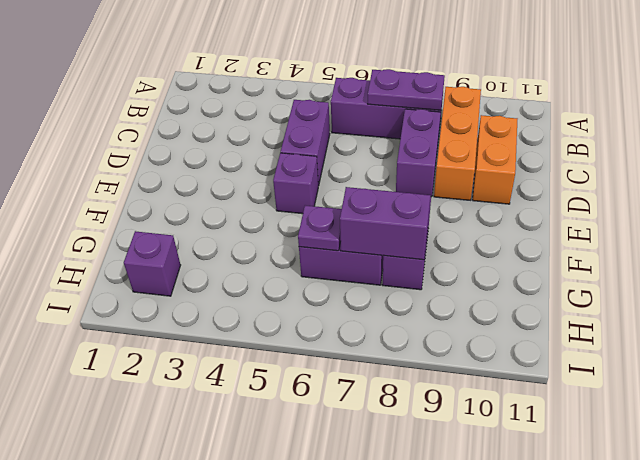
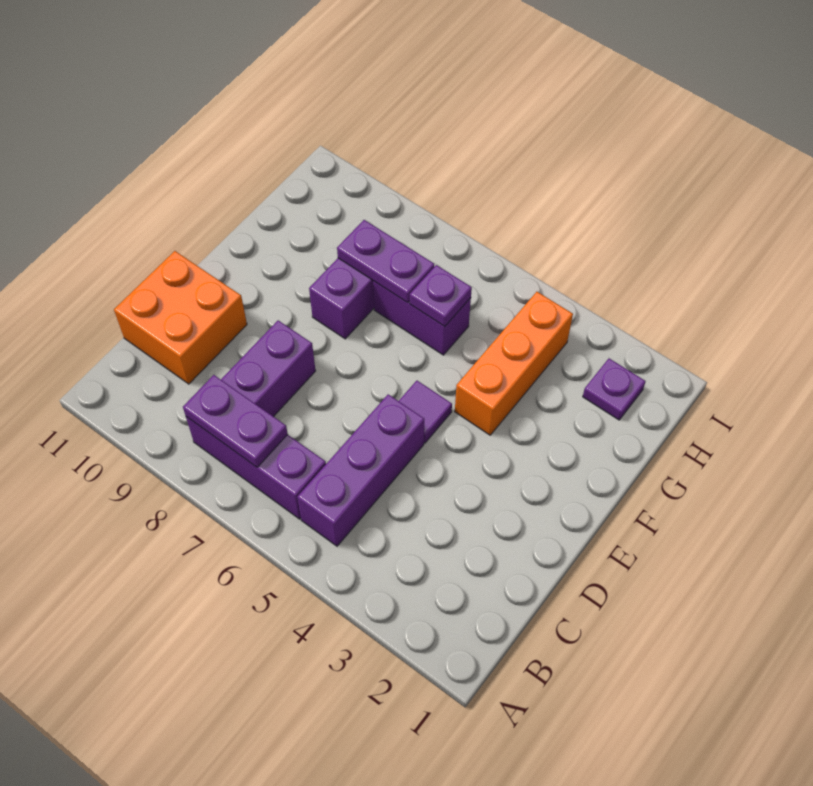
orange 1x3 brick [434,87,481,200] -> orange 1x3 brick moved to [455,292,573,435]
purple 1x2 brick [281,100,330,186] -> purple 1x3 brick [297,394,424,546]
orange 1x2 brick [473,115,517,204] -> orange 2x2 brick [114,251,247,384]
purple 1x1 brick [273,153,318,214] -> purple 1x1 tile [399,381,452,443]
purple 1x2 brick [340,187,431,260] -> purple 1x2 plate [337,220,434,303]
purple 1x1 brick [124,231,181,296] -> purple 1x1 plate [583,359,645,420]

